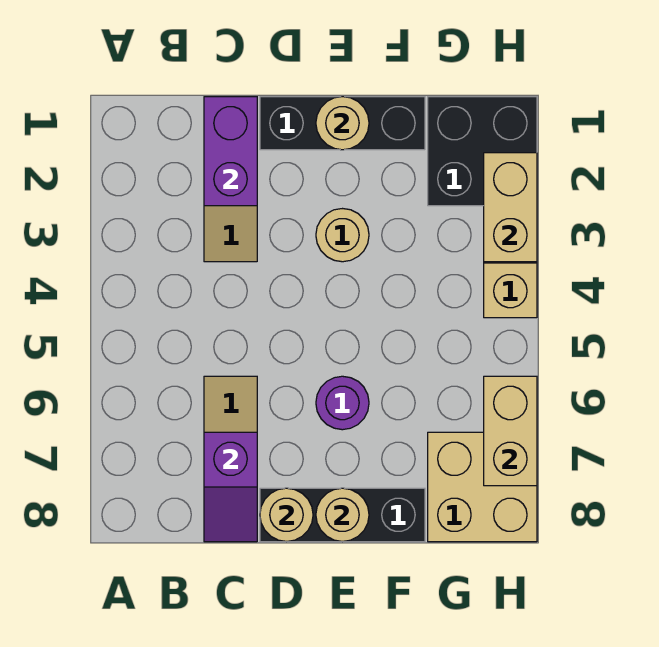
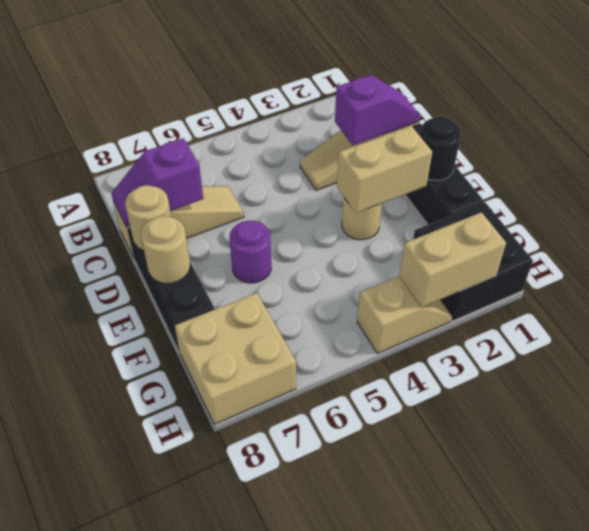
purple 1x2 brick [204,97,257,206] -> purple 1x2 slope [335,75,420,145]
tan 1x1 round brick [316,97,369,150] -> black 1x1 round brick [420,116,461,180]
tan 1x2 brick [484,376,537,486] -> tan 1x2 brick moved to [337,126,432,213]

